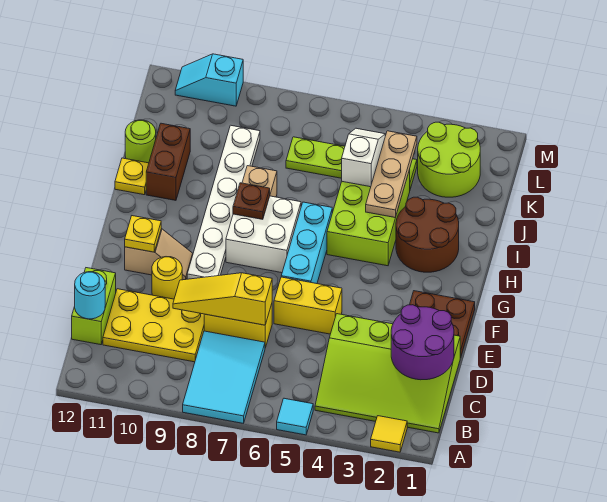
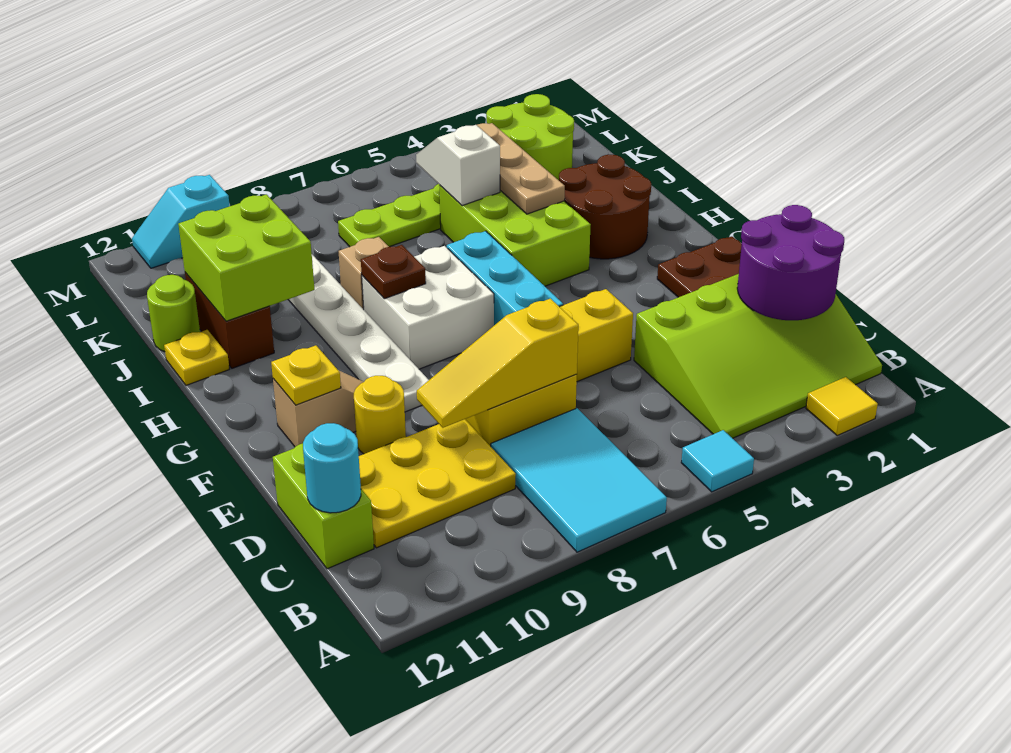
none -> lime 2x2 brick [178,194,314,321]

